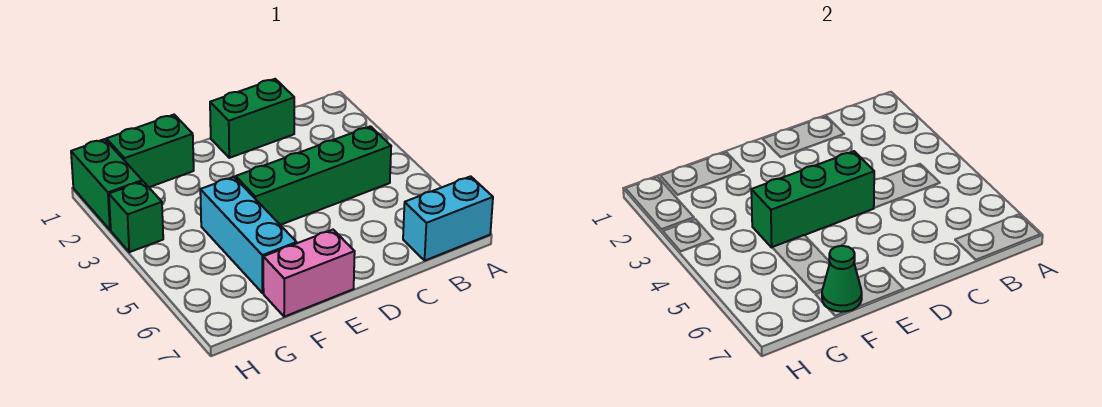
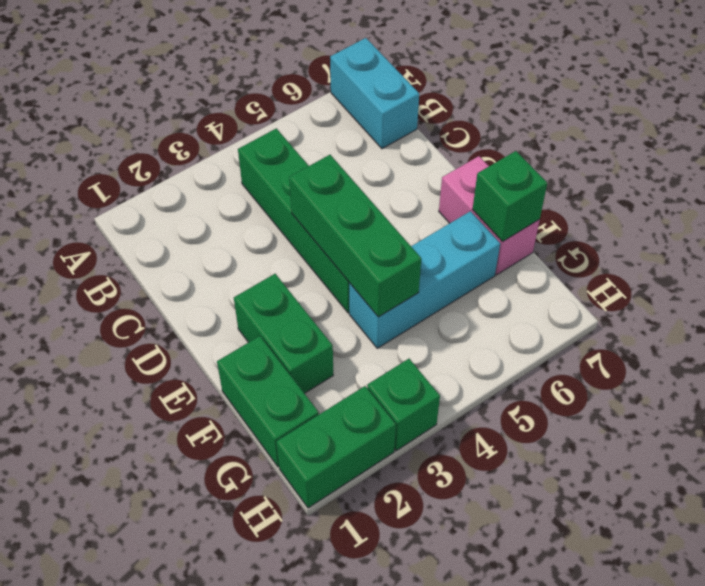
green 1x2 brick [210,79,294,158] -> green 1x2 brick moved to [234,274,333,393]
green 1x1 cone [822,246,862,312] -> green 1x1 brick [472,151,547,242]

